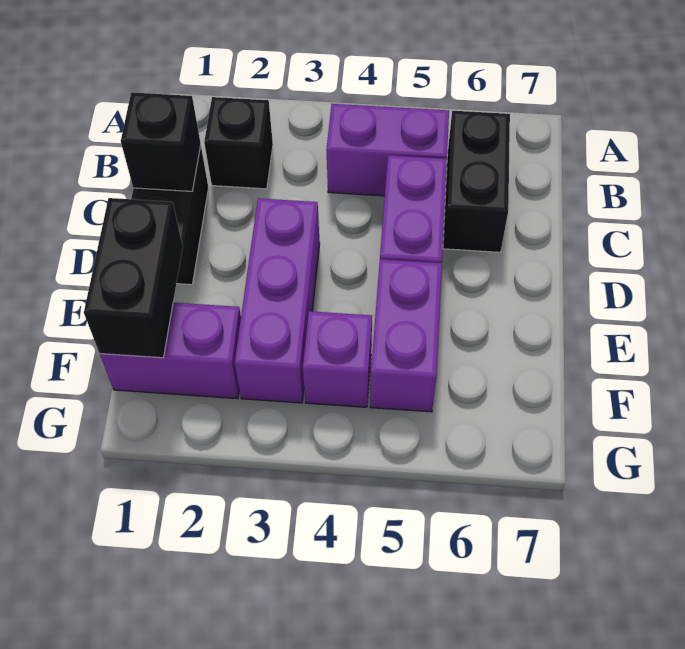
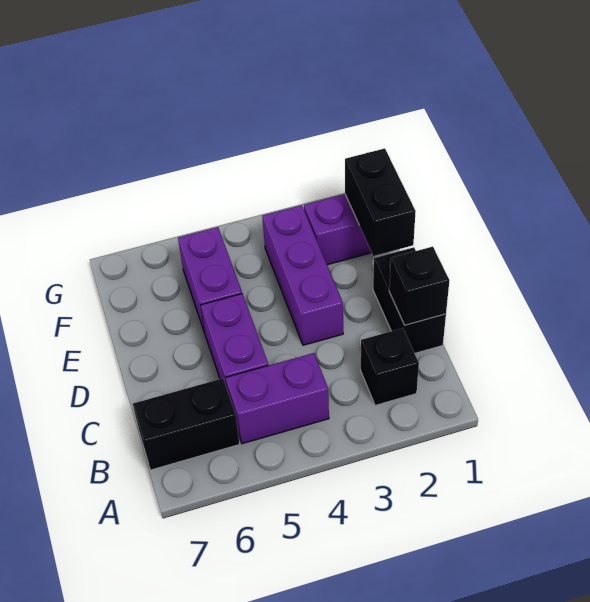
black 1x2 brick [443,111,510,252] -> black 1x2 brick turned to [133,378,239,470]
purple 1x1 brick [303,311,372,407] -> none

